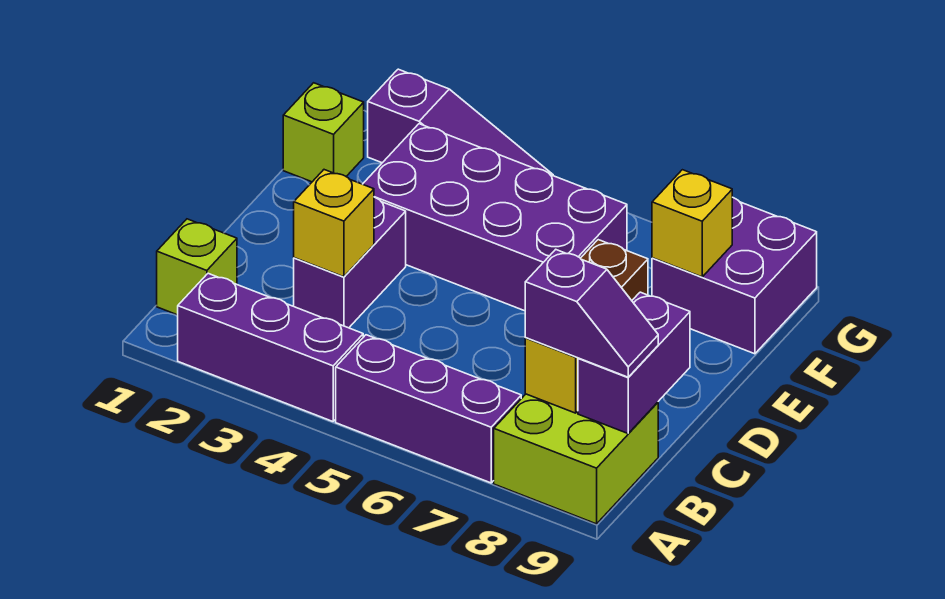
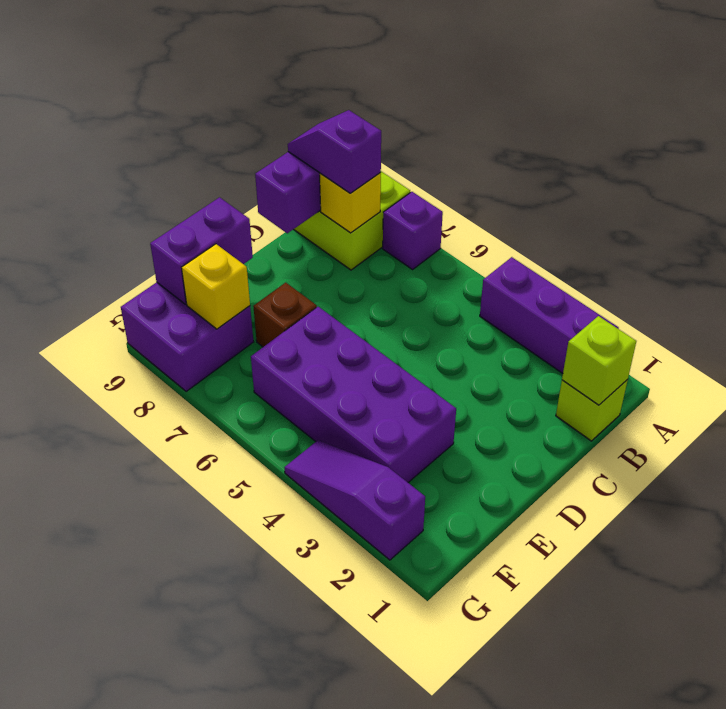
purple 1x3 brick [336,335,521,483] -> purple 1x1 brick [383,192,443,269]
purple 1x2 brick [294,197,406,328] -> purple 1x2 brick moved to [150,197,253,304]
yellow 1x1 brick [294,170,374,277] -> none
lime 1x1 brick [283,83,364,182] -> lime 1x1 brick moved to [562,316,636,405]

